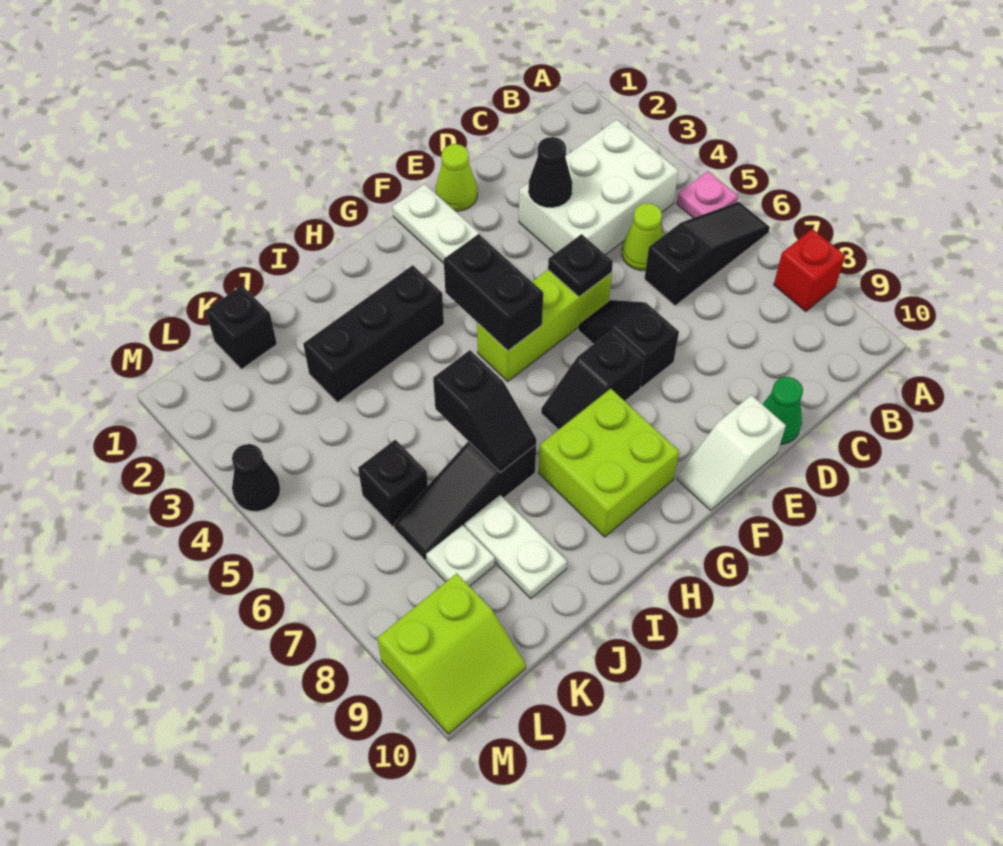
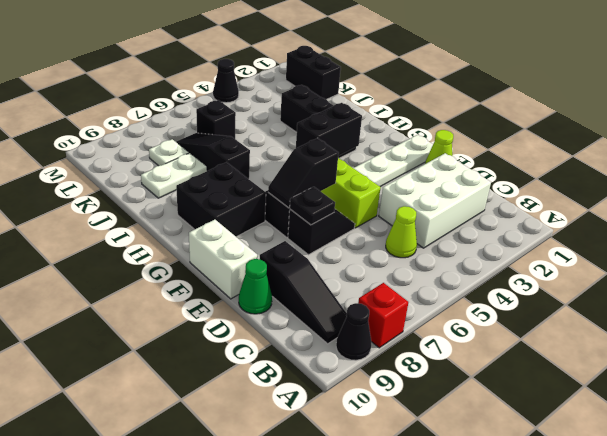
pink 1x1 plate [677,171,738,218] -> none
black 1x3 slope [644,202,770,306] -> black 1x3 slope moved to [260,241,347,344]
white 2x3 brick [519,120,678,255] -> white 2x3 brick turned to [379,153,491,248]
black 1x1 cone [529,137,572,207] -> black 1x1 cone moved to [336,303,371,360]
black 1x1 plate [548,234,613,297] -> black 1x1 plate moved to [289,187,335,225]
white 1x2 slope [677,395,786,510] -> white 1x2 brick [189,220,257,299]
lime 2x2 brick [538,389,679,537] -> black 2x2 brick [176,162,266,237]
black 1x2 slope [433,350,536,472] -> black 1x2 slope moved to [268,138,339,208]
black 1x1 brick [206,286,277,369] -> black 1x2 brick [286,46,341,99]
lime 2x2 slope [377,573,526,734] -> none

